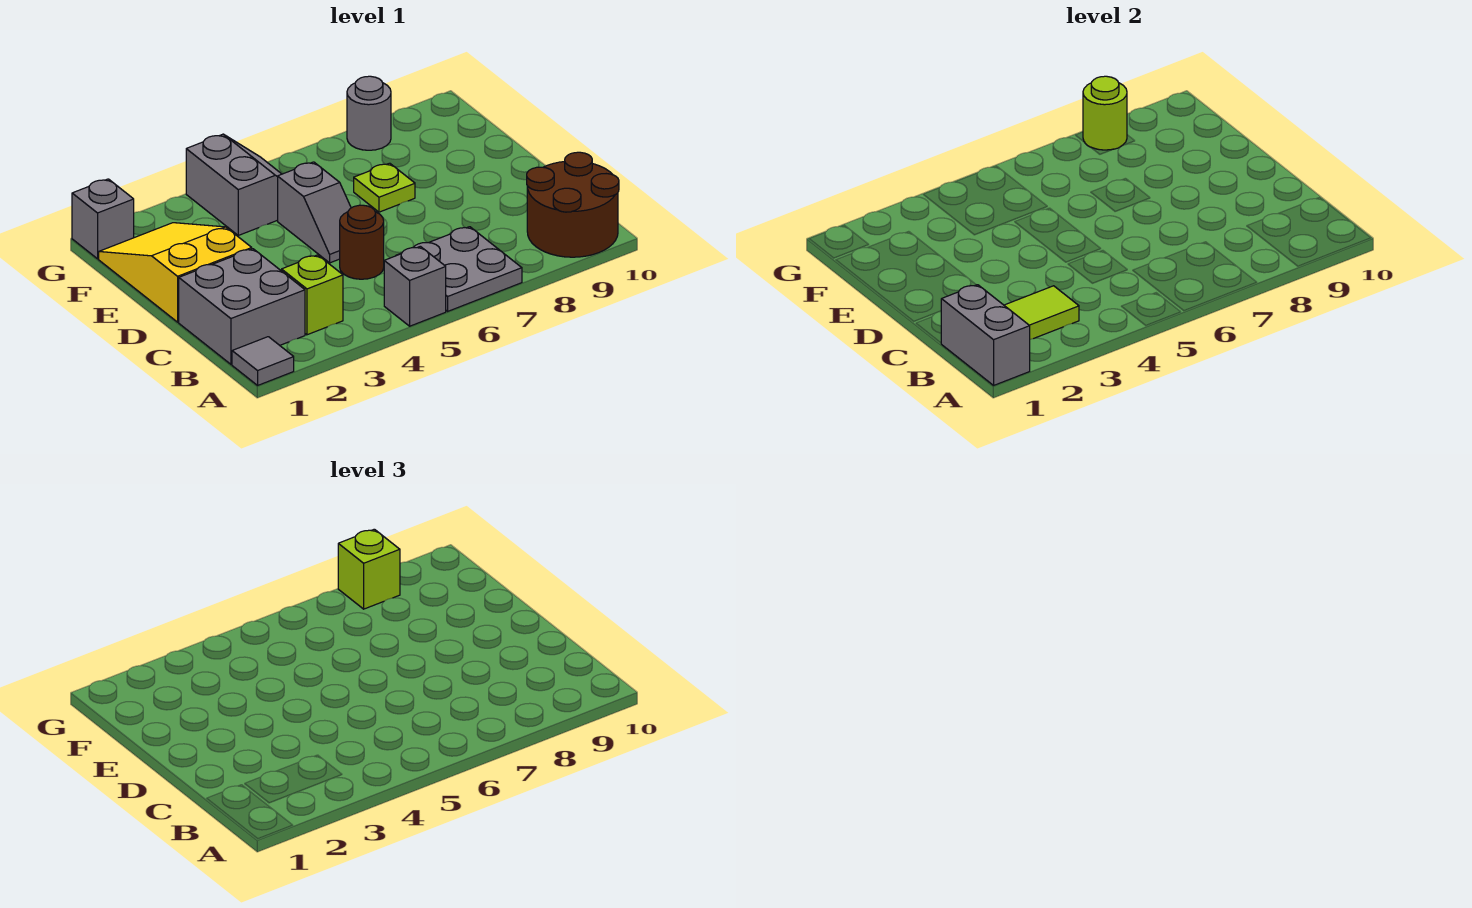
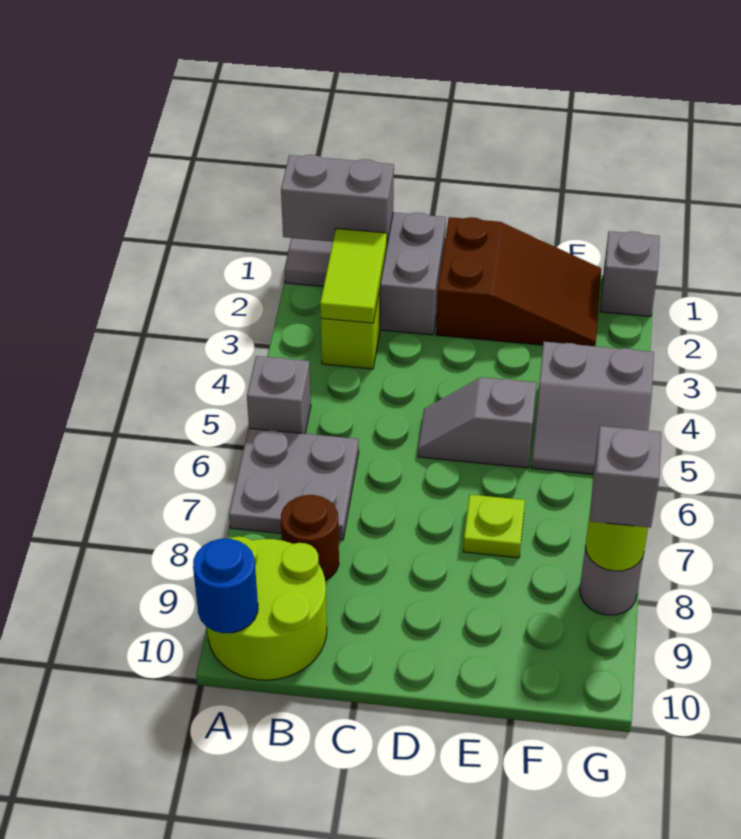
brown 2x2 round brick [527,152,619,257] -> lime 2x2 round brick [207,536,327,680]
none -> blue 1x1 round brick [193,539,258,633]
brown 1x1 round brick [340,205,384,279] -> brown 1x1 round brick moved to [281,495,339,581]
yellow 2x3 slope [99,223,252,322] -> brown 2x3 slope [436,217,601,346]
lime 1x1 brick [338,529,400,609] -> grey 1x1 brick [590,426,661,528]

